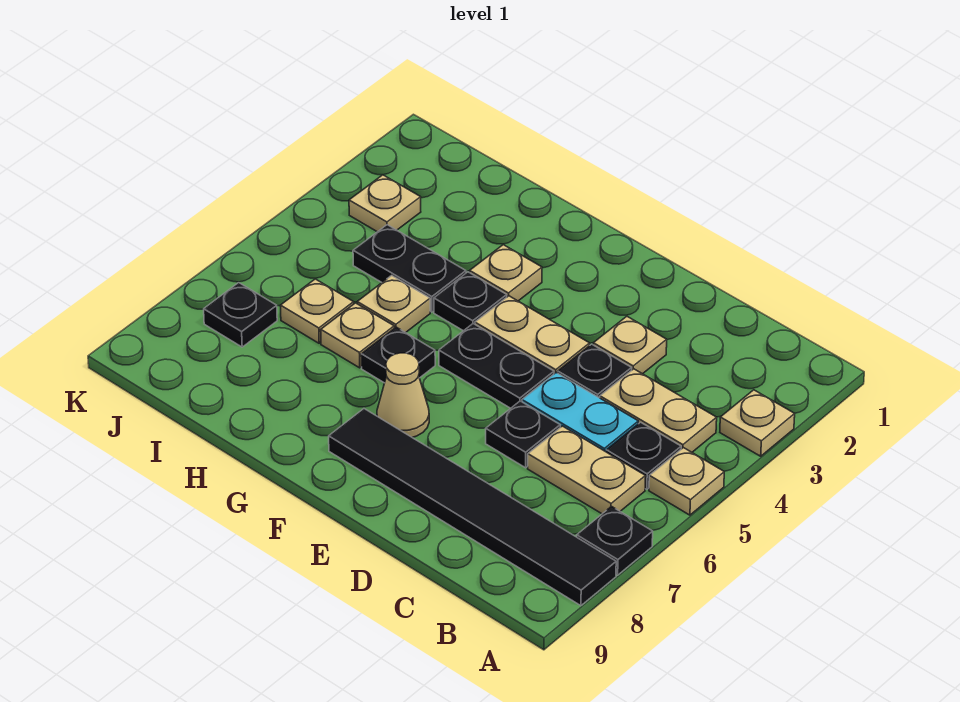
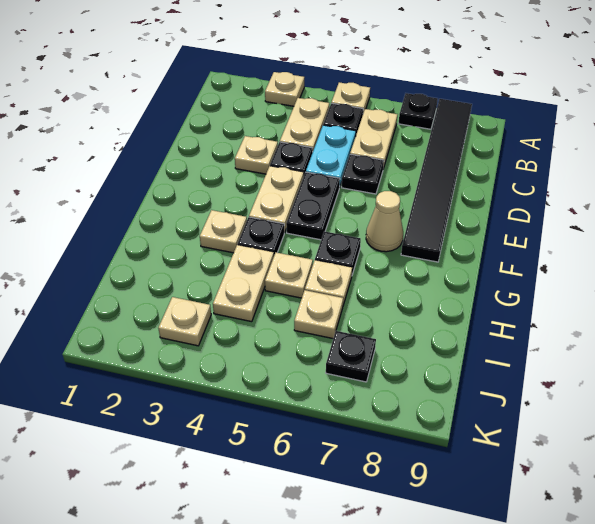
black 1x2 plate [353,225,466,312] -> tan 1x2 plate [213,245,274,322]

